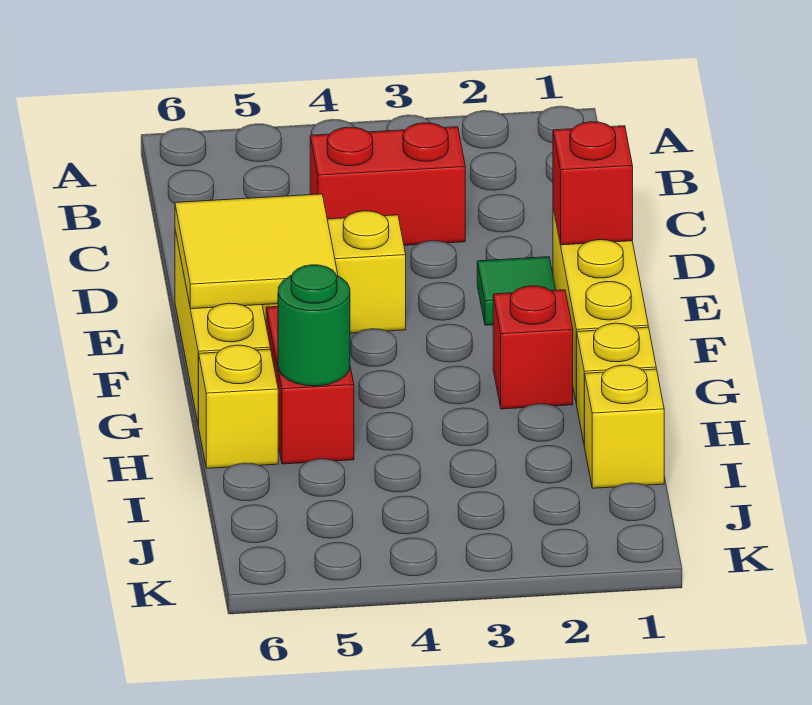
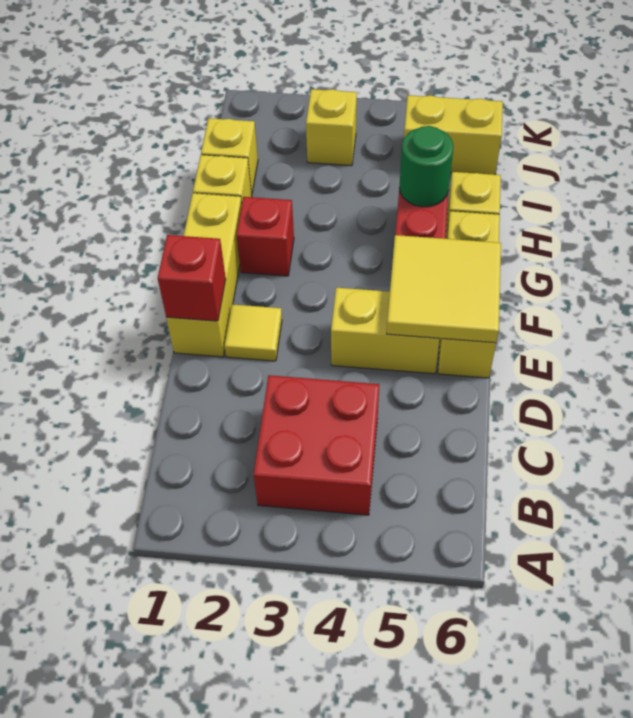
red 1x2 brick [310,123,465,245] -> red 2x2 brick [254,375,379,515]
green 1x1 tile [477,257,556,325] -> yellow 1x1 tile [225,304,282,361]
none -> yellow 1x1 brick [306,89,357,166]
none -> yellow 1x2 brick [404,95,503,175]

